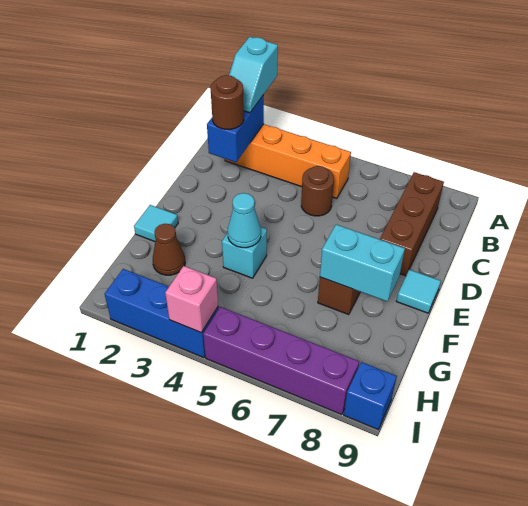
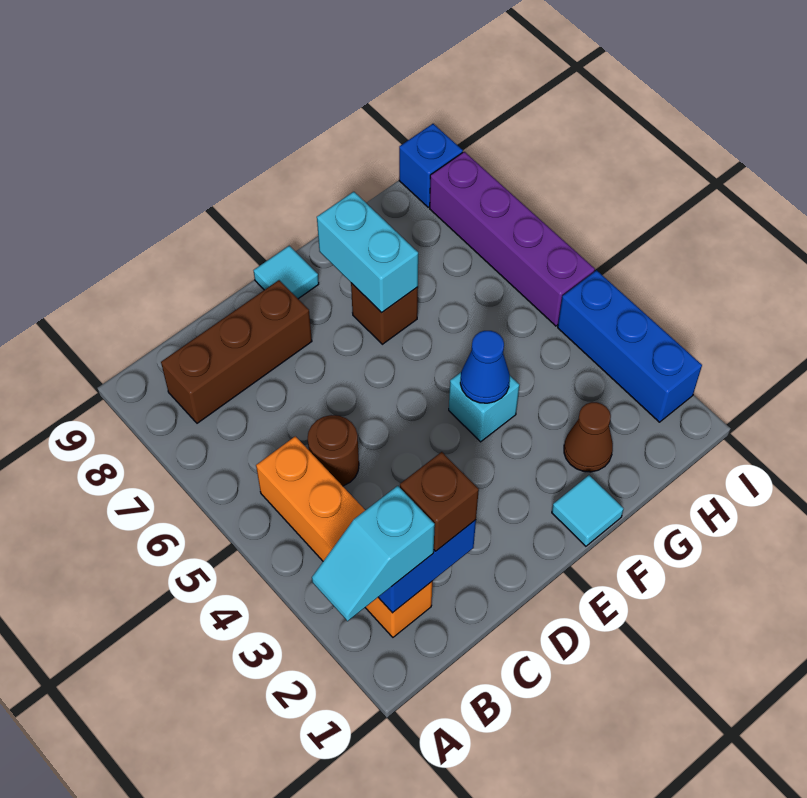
cyan 1x2 slope [229,37,278,113] -> cyan 1x2 slope turned to [312,486,435,621]
brown 1x1 round brick [211,75,244,129] -> brown 1x1 brick [400,452,479,551]
cyan 1x1 cone [228,193,261,248] -> blue 1x1 cone [460,331,510,403]
pink 1x1 brick [165,266,218,333] -> none

